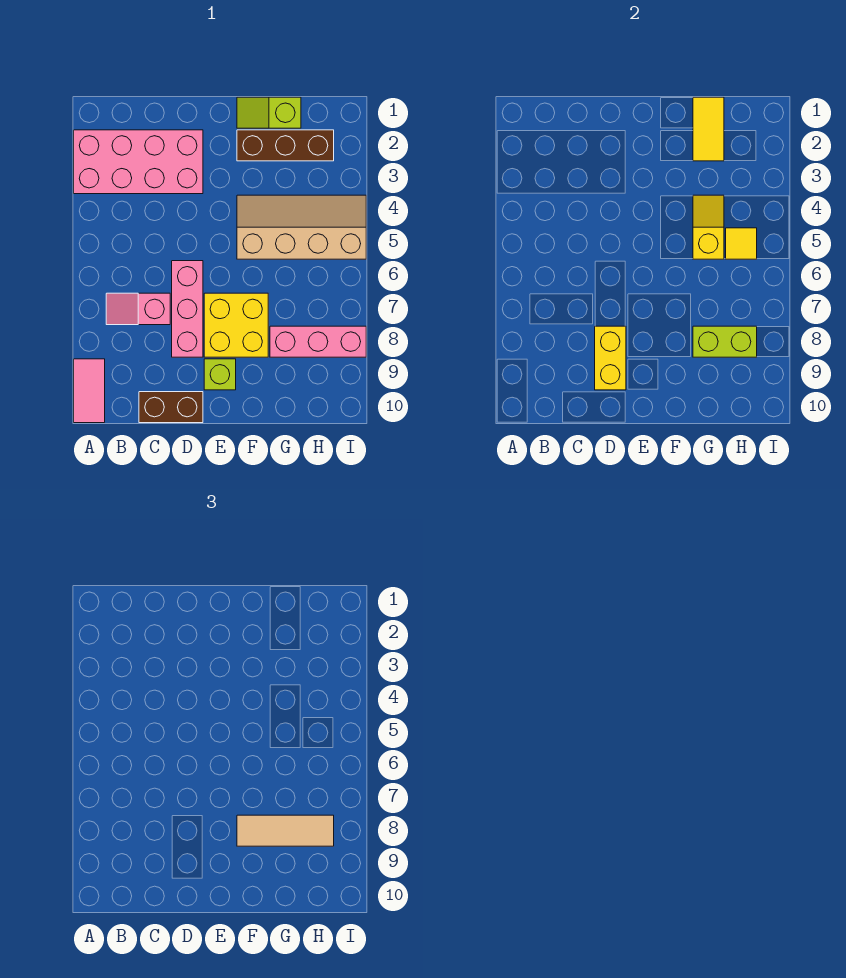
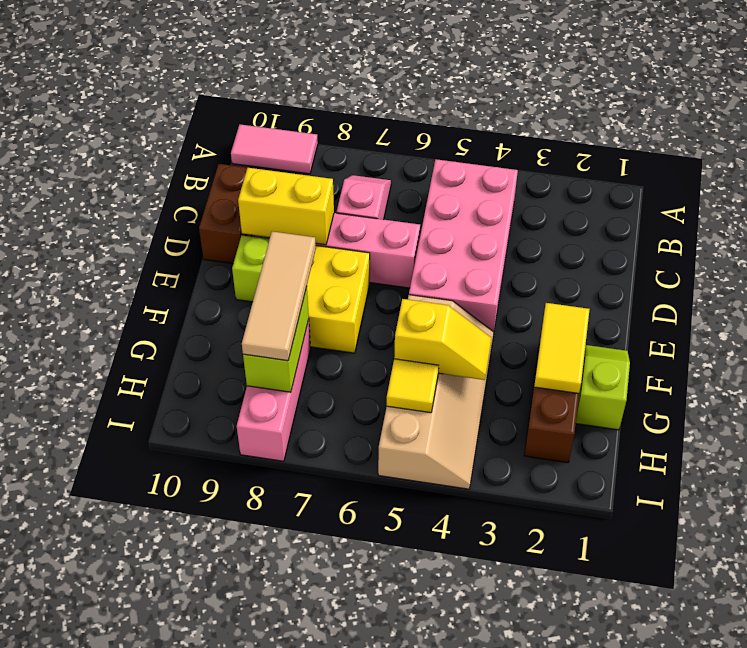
pink 2x4 brick [74,130,203,194] -> pink 2x4 brick moved to [409,159,518,332]
yellow 1x2 tile [693,97,724,161] -> yellow 1x2 tile turned to [534,303,590,393]

